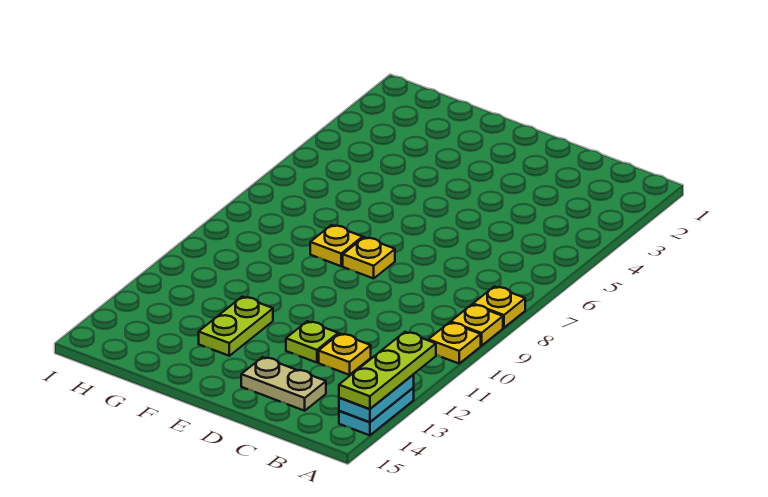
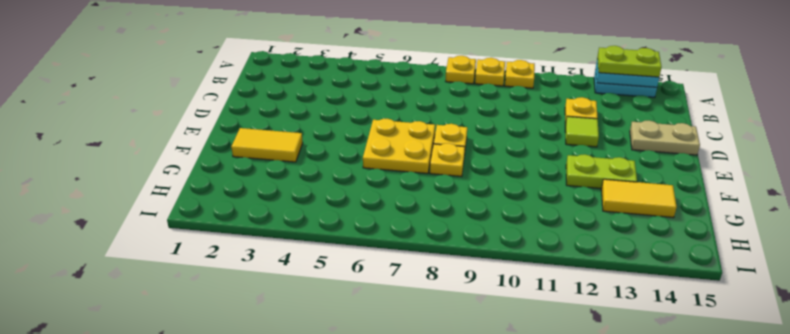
lime 1x3 plate [339,332,436,409] -> lime 1x2 plate [597,46,662,77]
tan 1x2 plate [241,357,326,411] -> tan 1x2 plate turned to [630,121,700,155]
lime 1x1 plate [286,321,338,363] -> lime 1x1 tile [565,116,599,147]
none -> yellow 2x2 plate [363,119,435,174]
none -> yellow 1x2 tile [231,128,303,162]
none -> yellow 1x2 tile [601,179,677,218]

